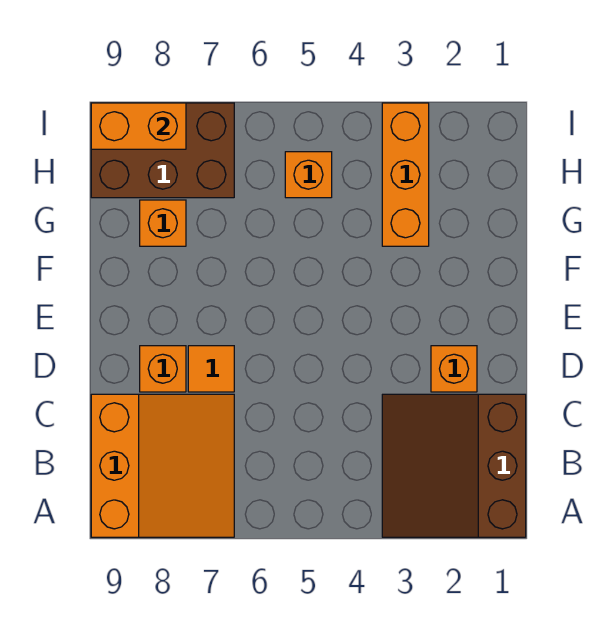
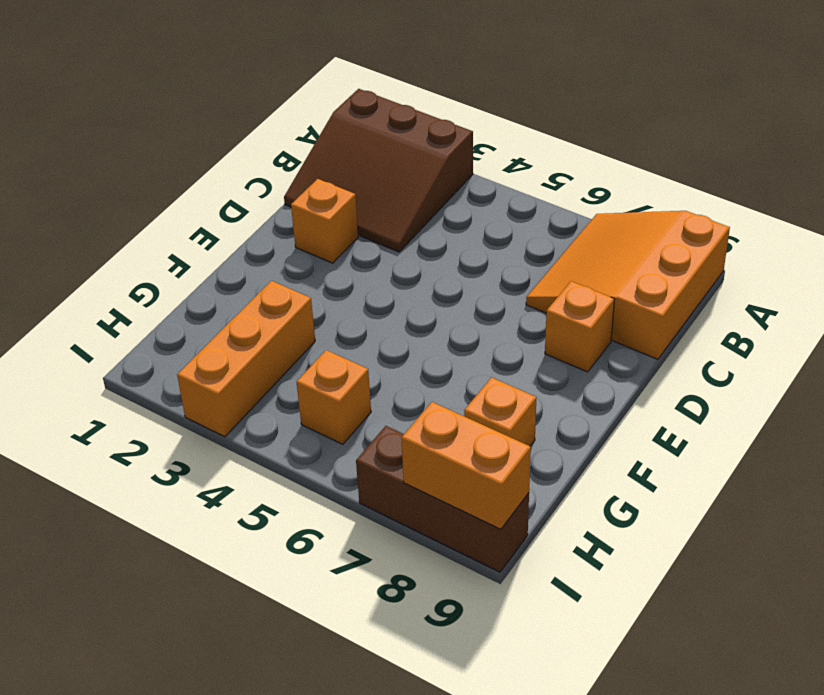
brown 3x3 slope [382,394,526,537] -> brown 3x3 slope turned to [284,89,473,252]
orange 1x1 tile [188,346,234,392] -> none
brown 2x3 brick [91,103,234,198] -> brown 1x3 brick [356,426,529,572]

